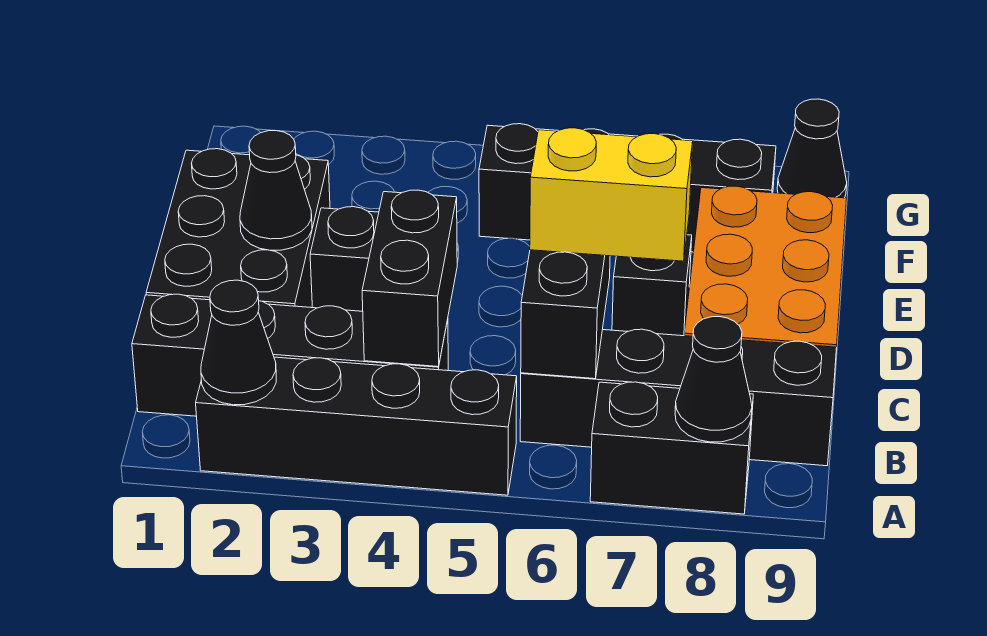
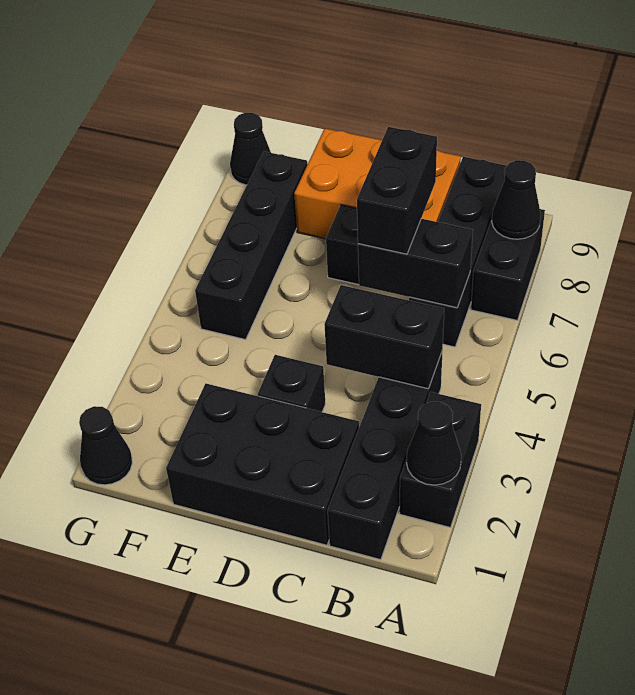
black 1x4 brick [196,357,517,495] -> black 1x2 brick [400,392,481,527]
yellow 1x2 brick [530,128,693,261] -> black 1x2 brick [357,127,437,254]
black 1x1 cone [240,131,312,250] -> black 1x1 cone moved to [79,406,132,485]

